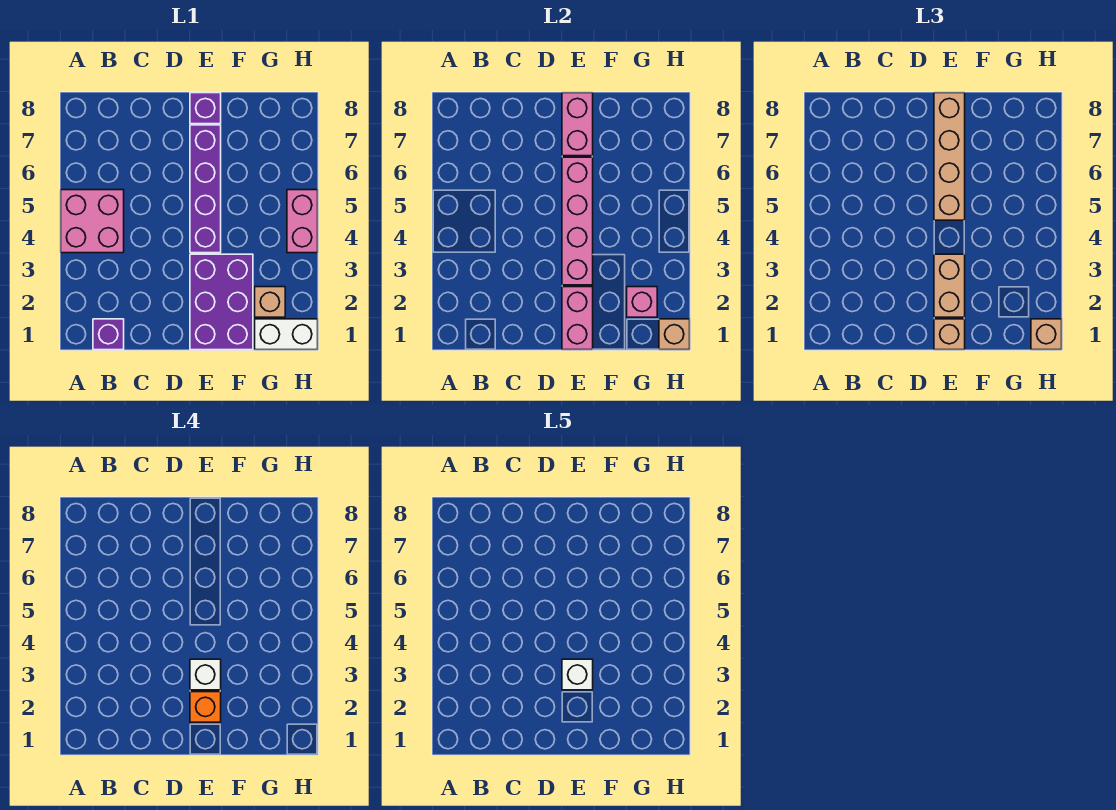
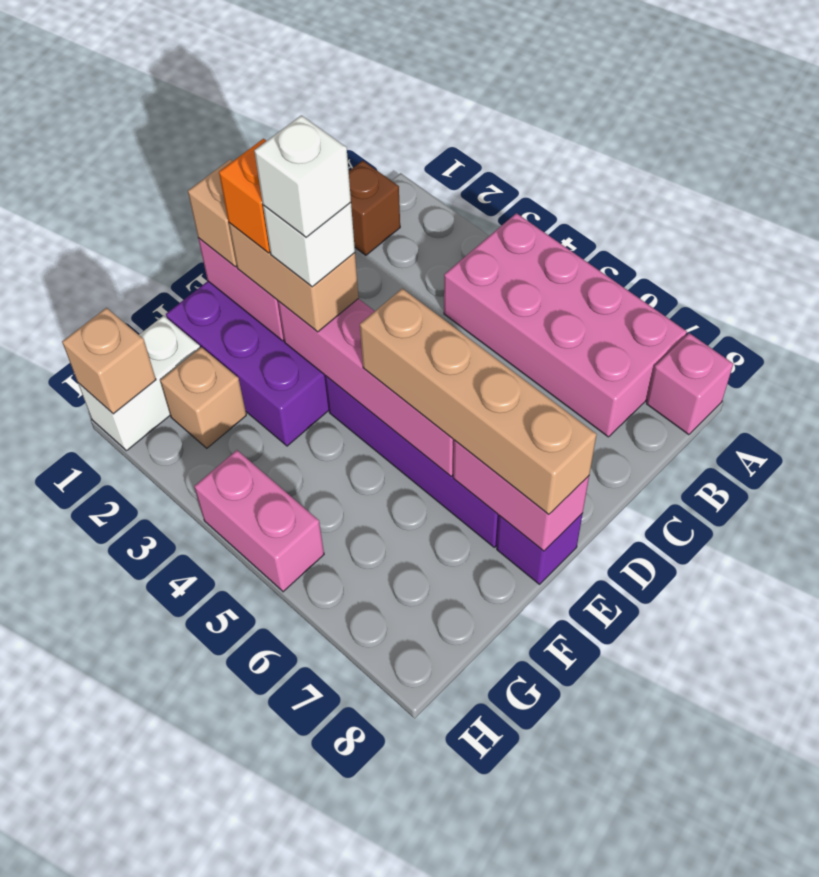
pink 2x2 brick [61,190,124,253] -> pink 2x4 brick [444,213,687,437]
purple 1x1 brick [93,319,124,350] -> brown 1x1 brick [349,160,400,255]
pink 1x1 brick [627,287,657,317] -> pink 1x1 brick moved to [647,333,733,435]
tan 1x1 brick [1031,319,1062,350] -> none

